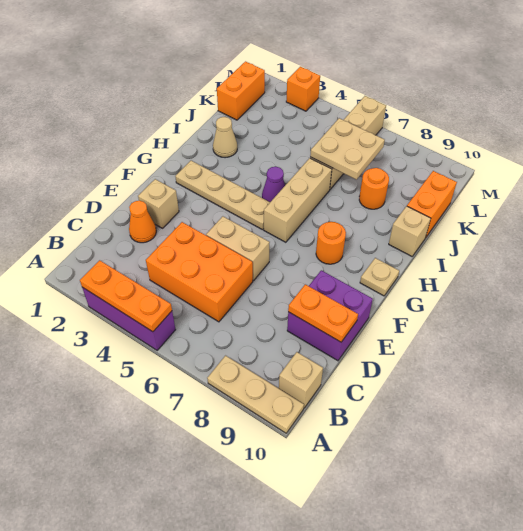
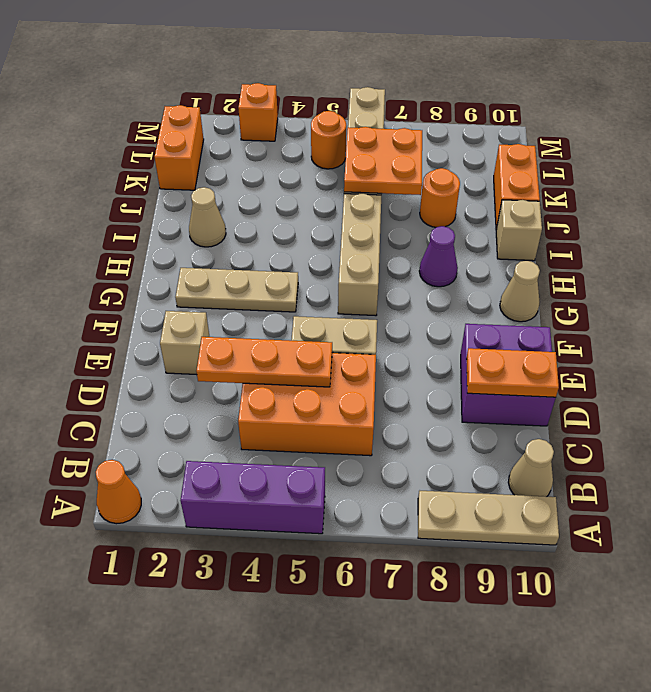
orange 1x3 plate [80,260,172,332] -> orange 1x3 plate moved to [196,337,332,387]
tan 1x1 brick [279,352,323,408] -> tan 1x1 cone [508,439,554,497]
orange 1x1 cone [129,201,156,243] -> orange 1x1 cone moved to [96,460,141,524]
tan 1x4 plate [175,161,270,230] -> tan 1x3 plate [175,268,298,312]
orange 1x1 round brick [316,222,346,264] -> orange 1x1 round brick moved to [311,111,346,169]
tan 1x1 plate [360,258,399,296] -> tan 1x1 cone [500,261,540,322]
purple 1x1 cone [262,167,285,202] -> purple 1x1 cone moved to [419,226,458,287]
tan 2x2 plate [310,118,385,180] -> orange 2x2 plate [344,127,422,195]

